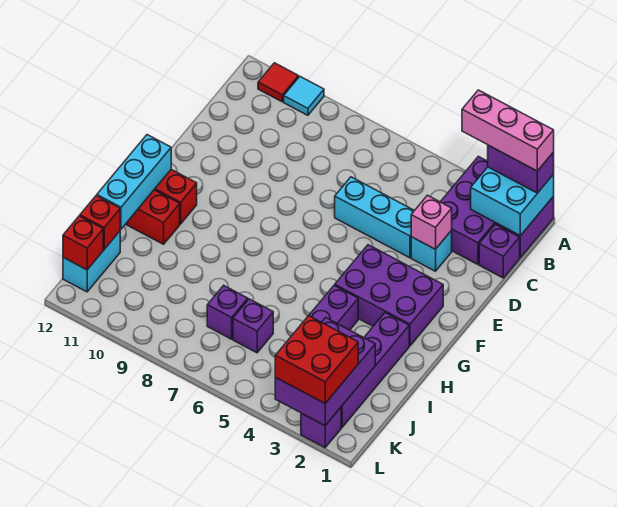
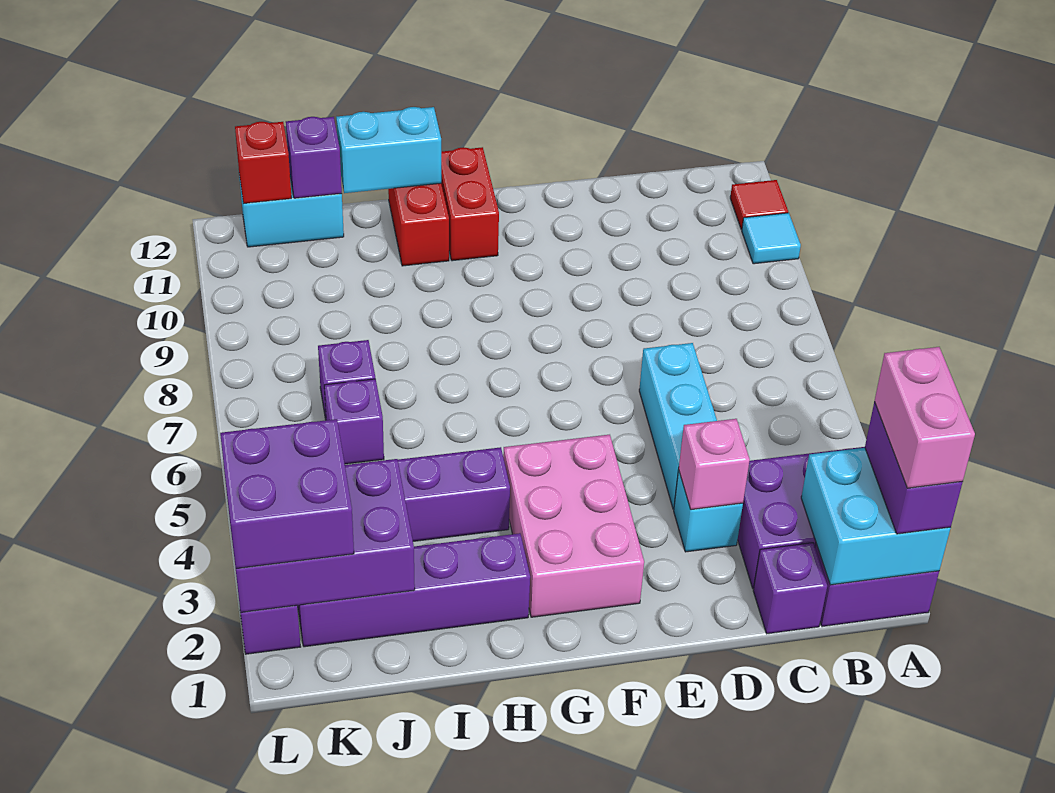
pink 1x3 brick [462,90,554,171] -> pink 1x2 brick [875,347,975,488]
purple 2x3 brick [335,245,443,346] -> pink 2x3 brick [503,435,644,617]
cyan 1x3 brick [97,135,171,229] -> cyan 1x2 brick [336,107,441,193]
red 1x1 brick [80,196,120,249] -> purple 1x1 brick [286,117,342,198]
red 2x2 brick [275,316,358,403] -> purple 2x2 brick [220,419,354,569]

